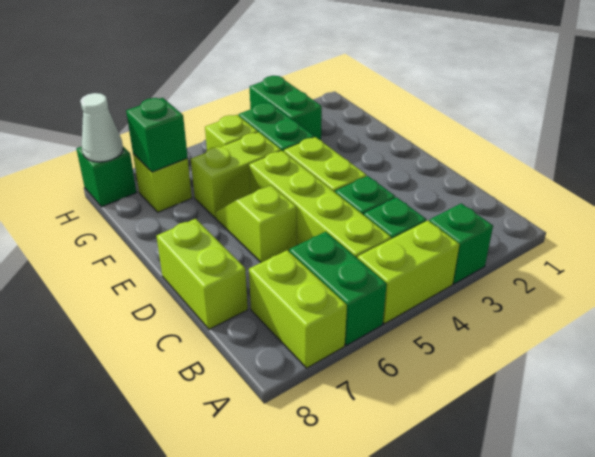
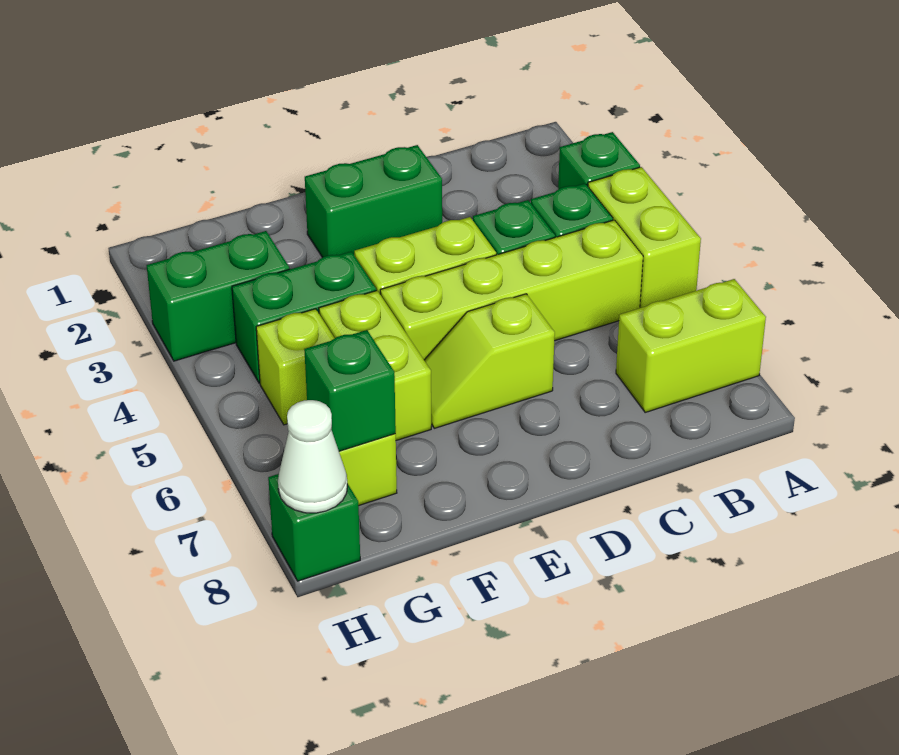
green 1x2 brick [289,232,387,345] -> green 1x2 brick moved to [305,145,442,257]
lime 1x2 brick [157,219,248,329] -> none

